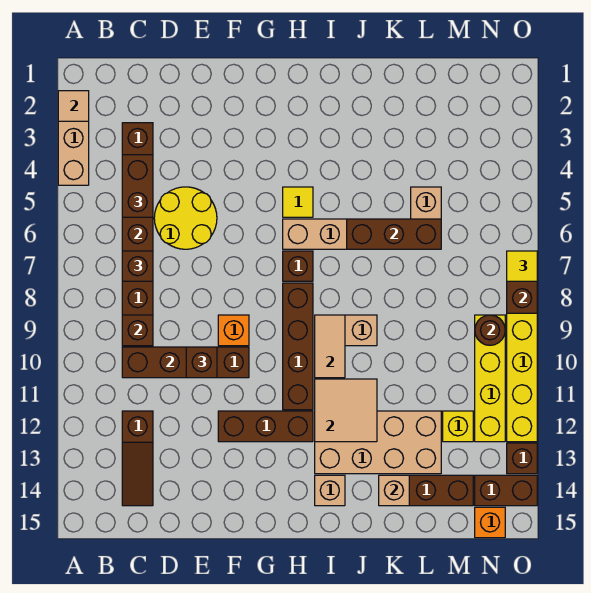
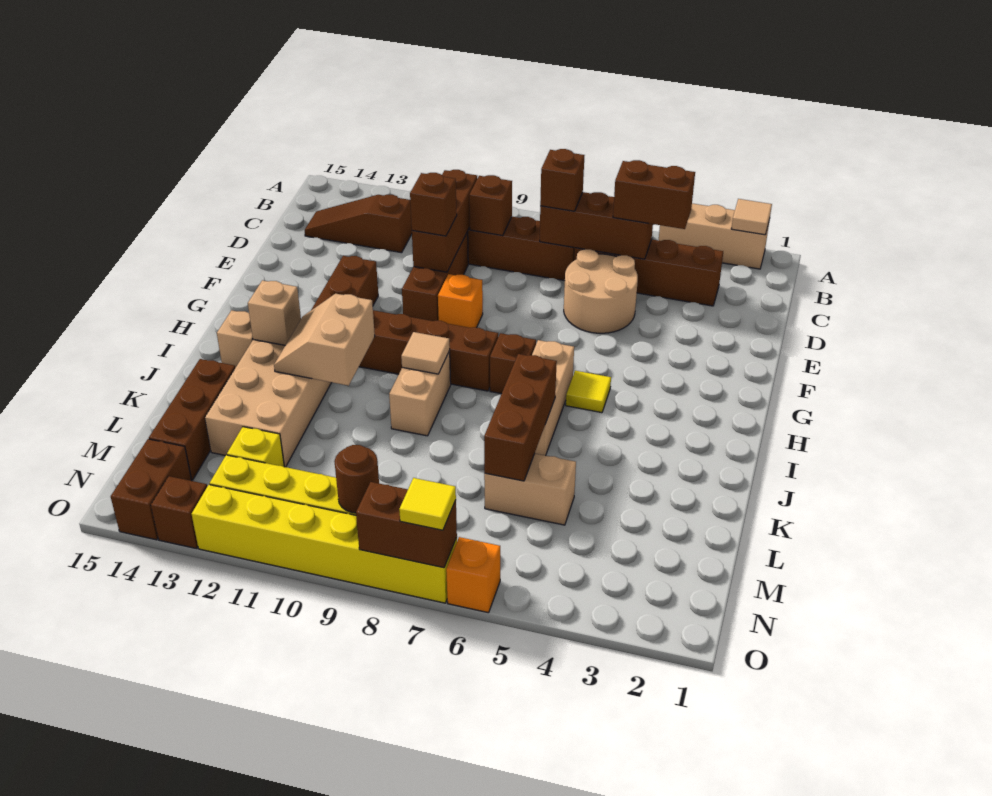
yellow 2x2 round brick [154,187,217,249] -> tan 2x2 round brick [564,249,638,333]
tan 1x2 tile [315,315,345,378] -> tan 1x1 tile [401,332,450,374]
tan 2x2 tile [315,379,377,442] -> tan 2x2 slope [274,294,375,386]
tan 1x1 brick [379,475,409,506] -> tan 1x1 brick moved to [248,280,301,345]
orange 1x1 brick [475,507,505,538] -> orange 1x1 brick moved to [446,537,500,613]

